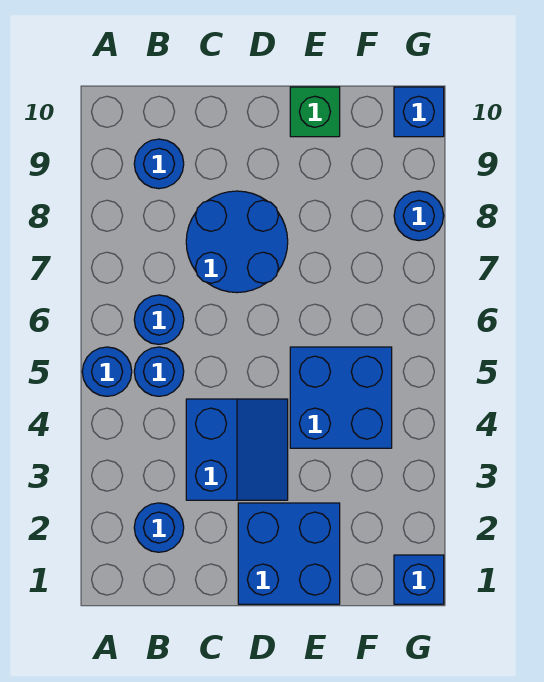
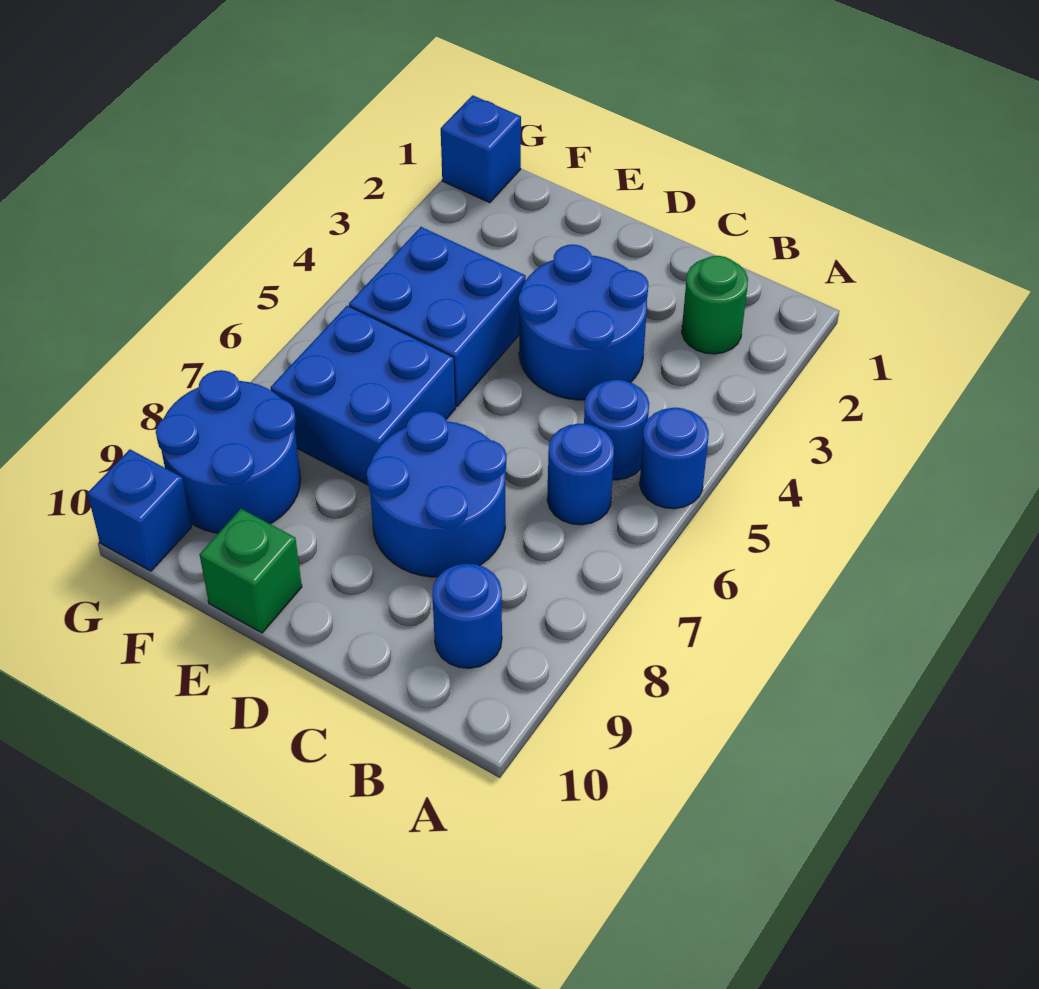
blue 1x1 round brick [134,503,184,552] -> green 1x1 round brick [682,256,748,354]
blue 2x2 slope [186,399,288,500] -> blue 2x2 round brick [519,245,648,400]
blue 2x2 brick [238,503,340,604] -> blue 2x2 brick moved to [271,306,455,485]
blue 1x1 round brick [394,191,444,241] -> blue 2x2 round brick [156,370,301,533]

